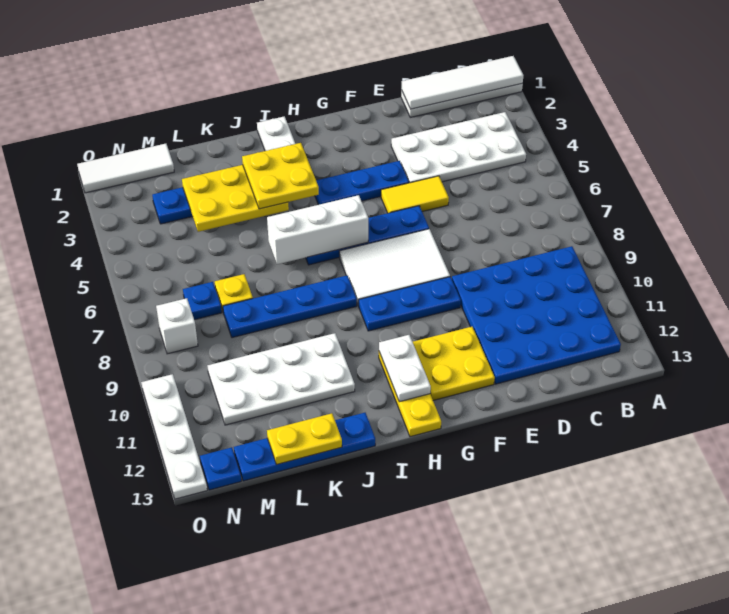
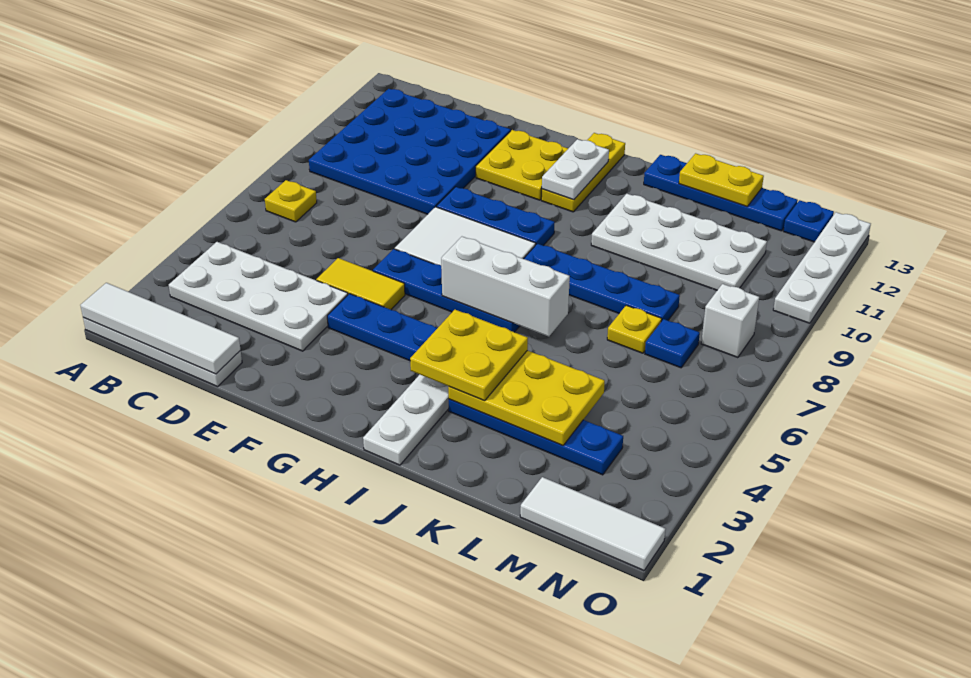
none -> yellow 1x1 plate [265,180,317,222]

